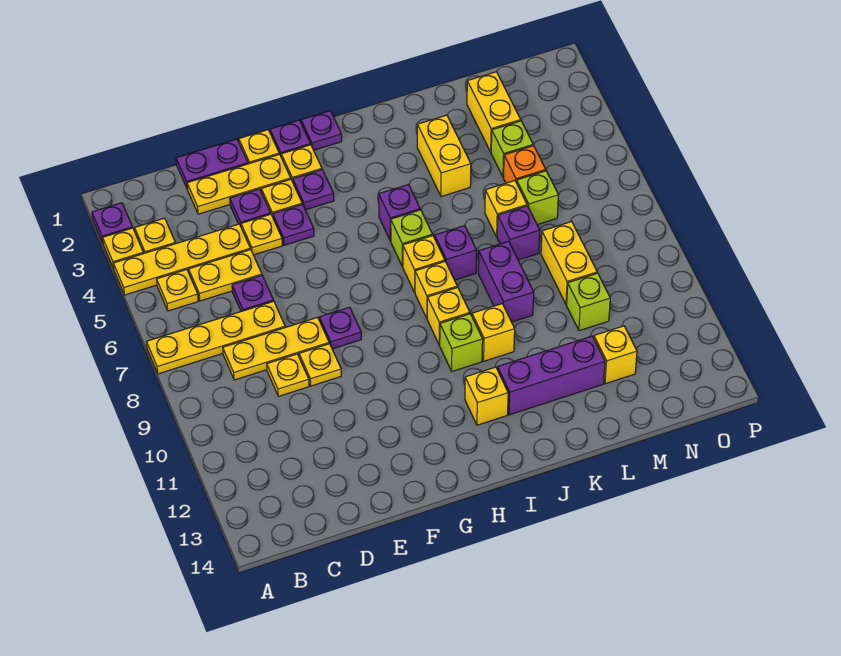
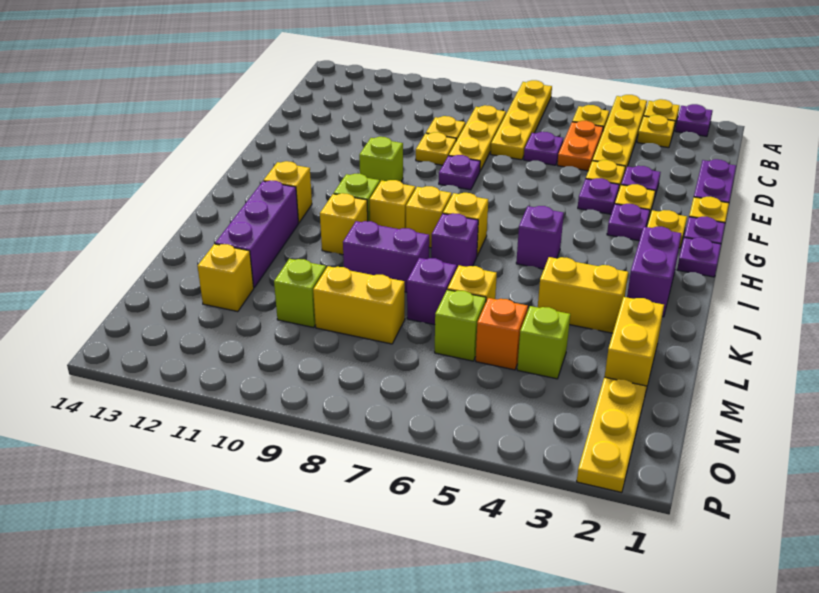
yellow 1x2 plate [189,250,262,301] -> orange 1x2 plate [557,121,603,171]
yellow 1x3 plate [187,154,291,214] -> yellow 1x3 plate moved to [577,377,647,492]
none -> purple 1x2 brick [627,227,681,317]
lime 1x1 brick [391,210,433,267] -> lime 1x1 brick moved to [359,137,403,182]
yellow 1x2 brick [467,72,521,152] -> yellow 1x2 brick turned to [605,297,664,394]

